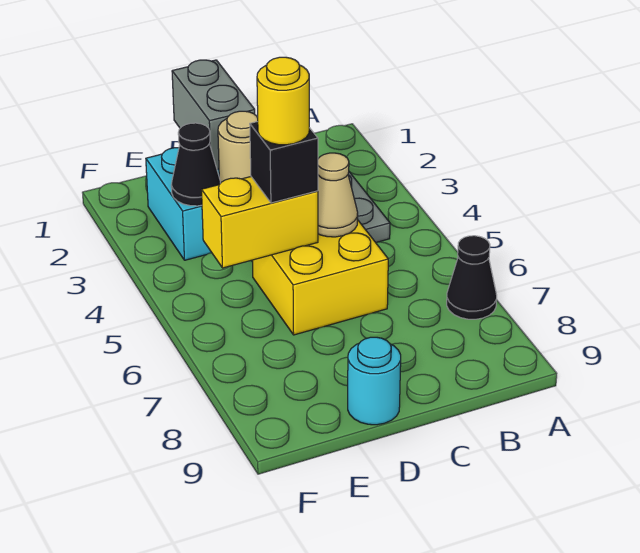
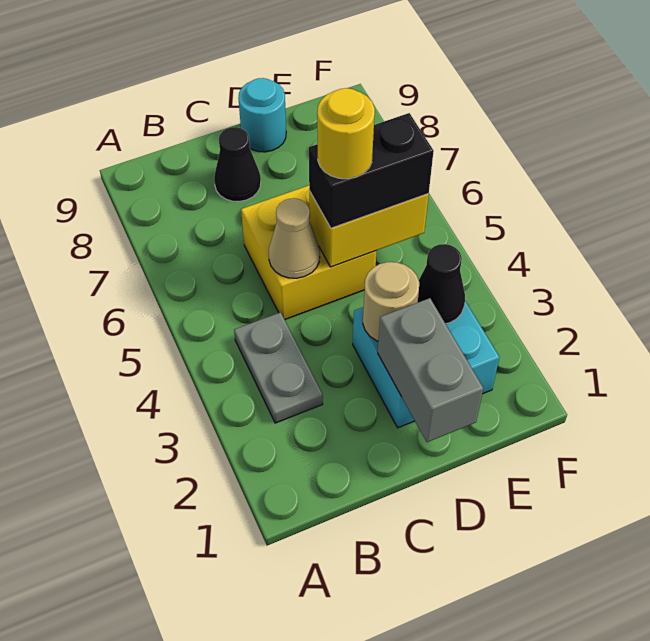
black 1x1 cone [447,236,497,319] -> black 1x1 cone moved to [214,127,261,202]
black 1x1 brick [250,122,318,203] -> black 1x2 brick [309,113,434,228]

